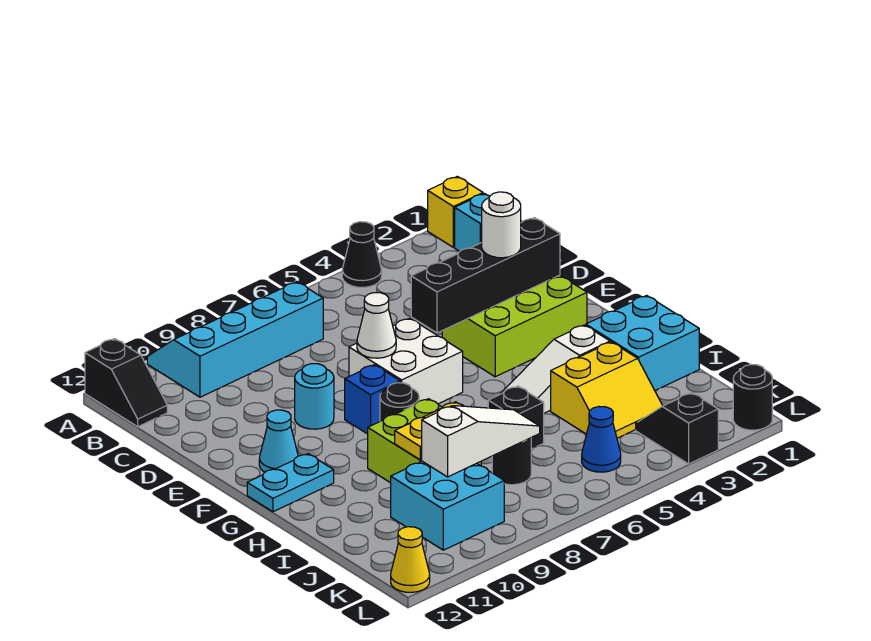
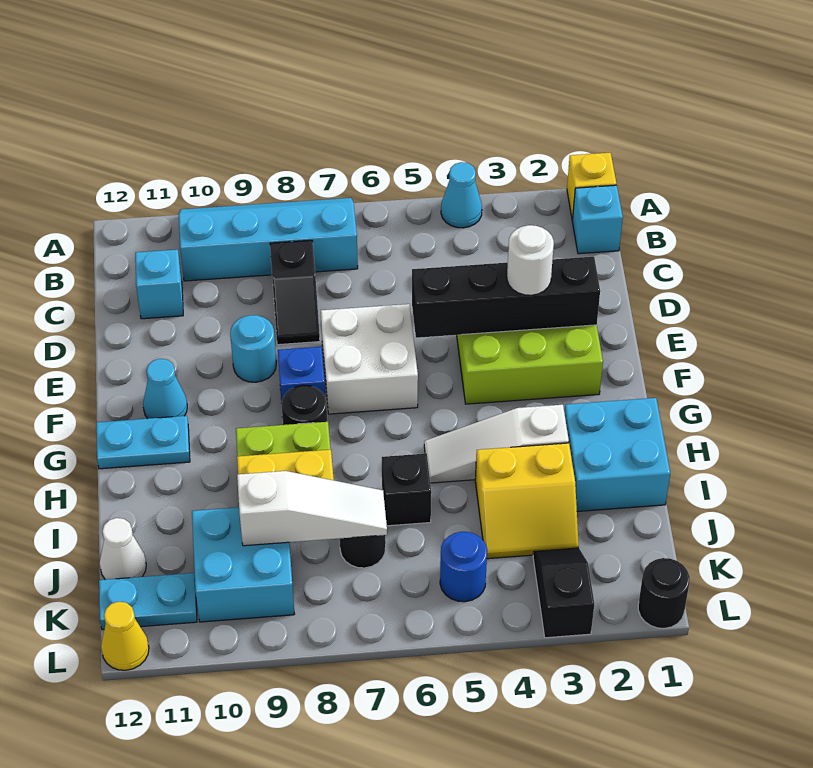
black 1x1 cone [342,222,382,287] -> cyan 1x1 cone [441,162,482,228]
black 1x2 slope [85,339,167,427] -> black 1x2 slope moved to [270,240,320,345]
none -> cyan 1x1 brick [135,249,183,319]
white 1x1 cone [357,293,396,358] -> white 1x1 cone moved to [100,518,146,580]
blue 1x1 cone [582,407,621,472] -> blue 1x1 round brick [440,532,487,602]
none -> cyan 1x2 plate [99,573,197,630]

